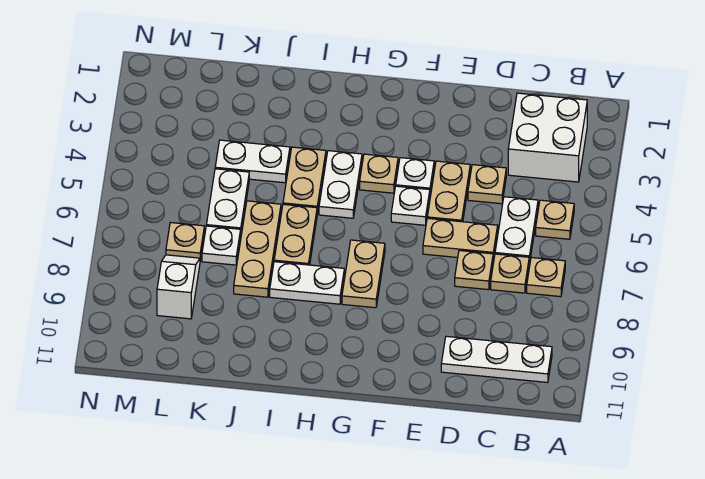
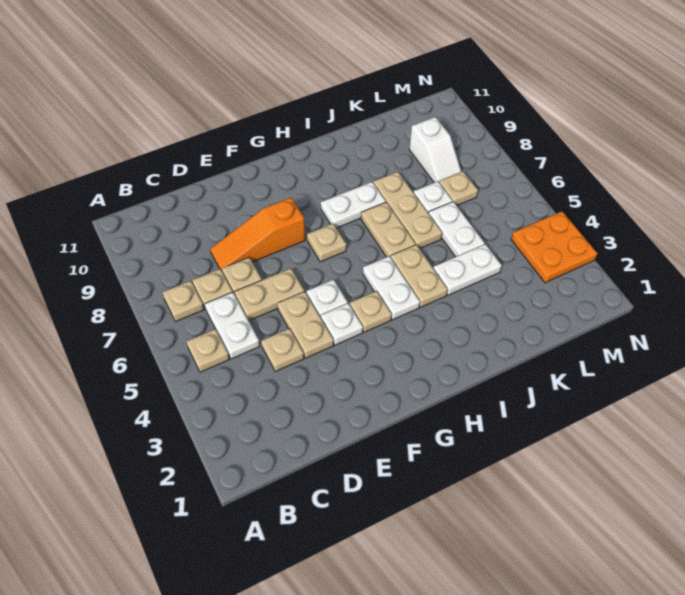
white 2x2 brick [508,93,587,182] -> none
white 1x3 plate [441,336,552,382] -> none
none -> orange 1x3 slope [210,198,305,271]
tan 1x2 plate [342,240,385,308] -> tan 1x1 plate [307,224,347,262]
none -> orange 2x2 plate [511,211,597,283]

